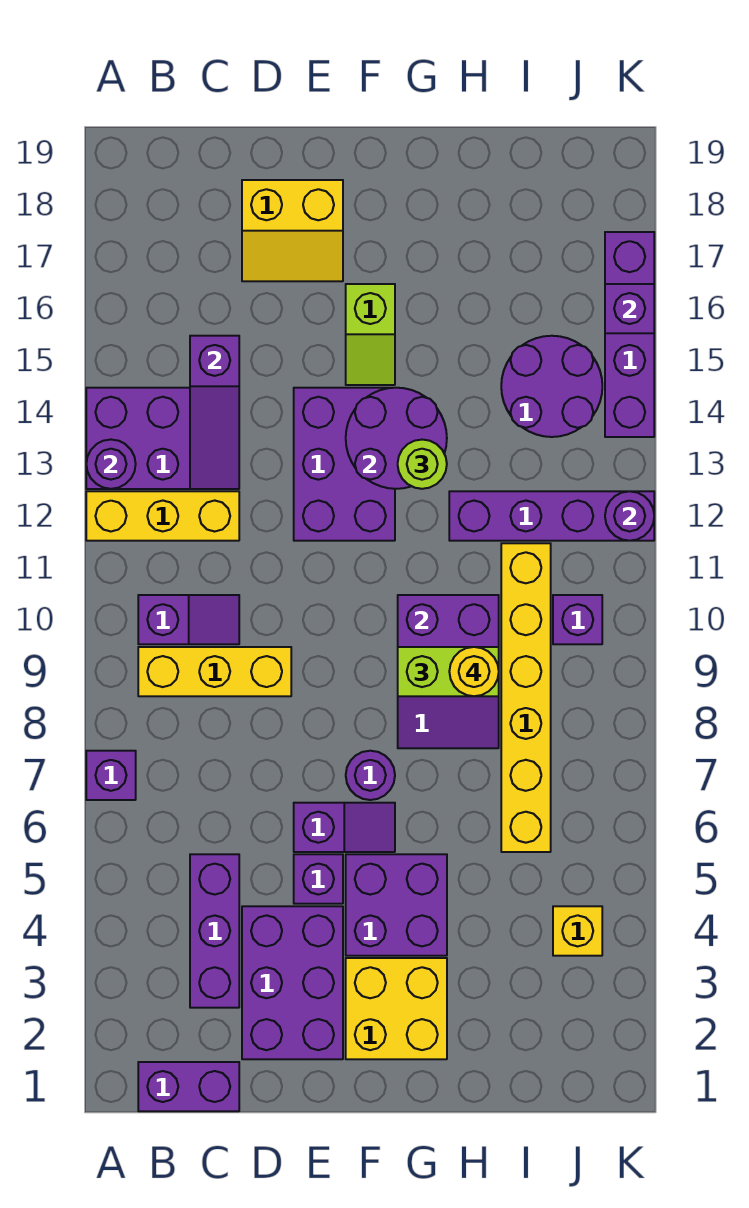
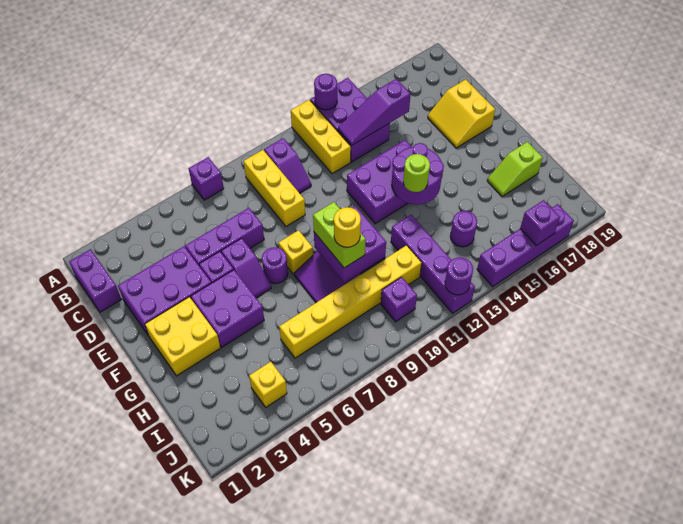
purple 1x3 brick [190,854,239,1008] -> purple 1x3 brick moved to [185,208,264,265]
none -> yellow 1x1 brick [279,230,313,274]
lime 1x2 slope [346,284,395,385] -> lime 1x2 slope moved to [487,142,543,196]
purple 2x2 round brick [501,336,602,437] -> purple 1x1 round brick [450,211,477,247]

